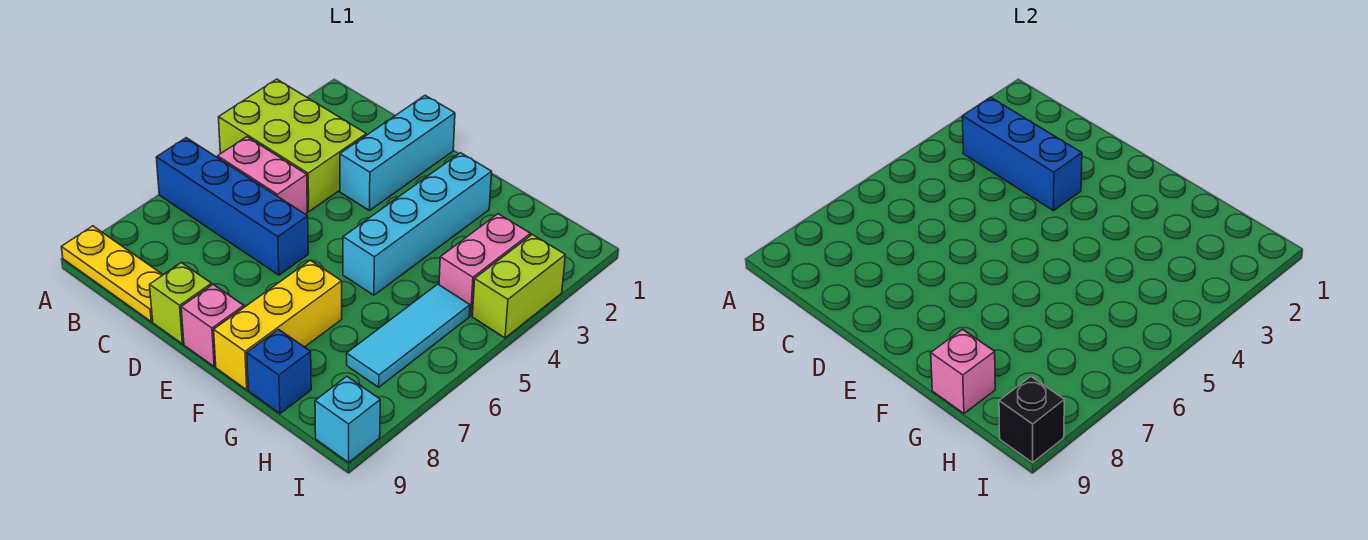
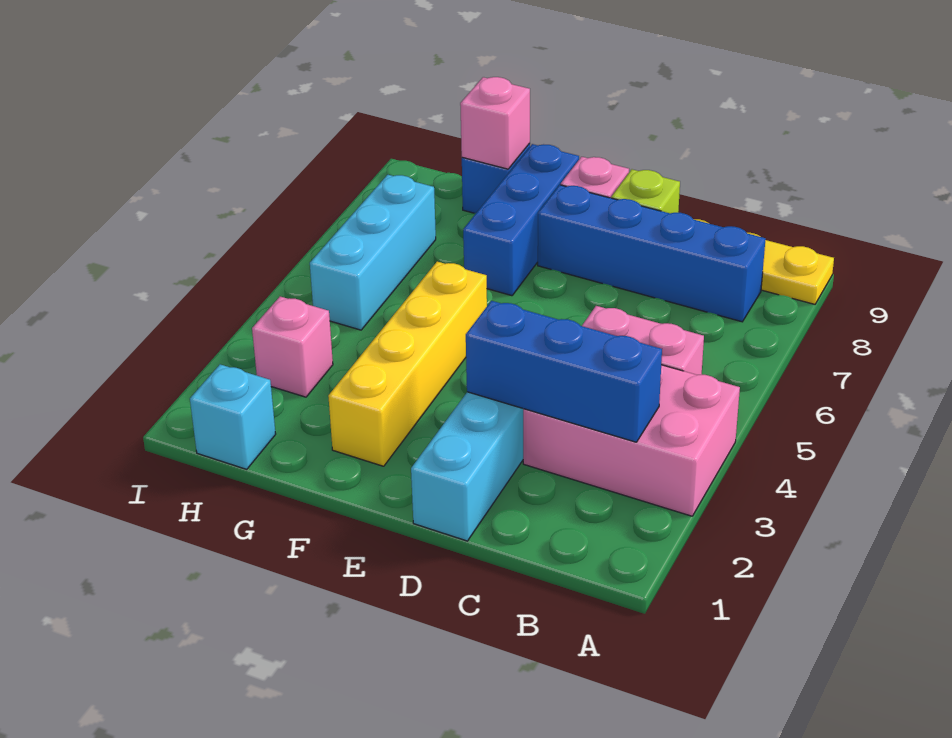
lime 2x3 brick [219,79,366,212] -> pink 2x3 brick [523,365,740,516]
blue 1x4 brick [156,138,308,275] -> blue 1x4 brick moved to [538,185,765,322]
cyan 1x4 brick [343,153,492,295] -> yellow 1x4 brick [328,262,487,466]
yellow 1x3 brick [214,260,342,390] -> blue 1x3 brick [463,144,579,296]
pink 1x2 brick [439,214,531,316] -> pink 1x1 brick [252,297,333,397]
cyan 1x3 tile [347,284,470,387] -> cyan 1x3 brick [310,175,436,330]
lime 1x2 brick [472,234,565,338] -> none
cyan 1x1 brick [315,377,380,463] -> cyan 1x1 brick moved to [190,364,276,469]
black 1x1 brick [999,377,1064,463] -> none

